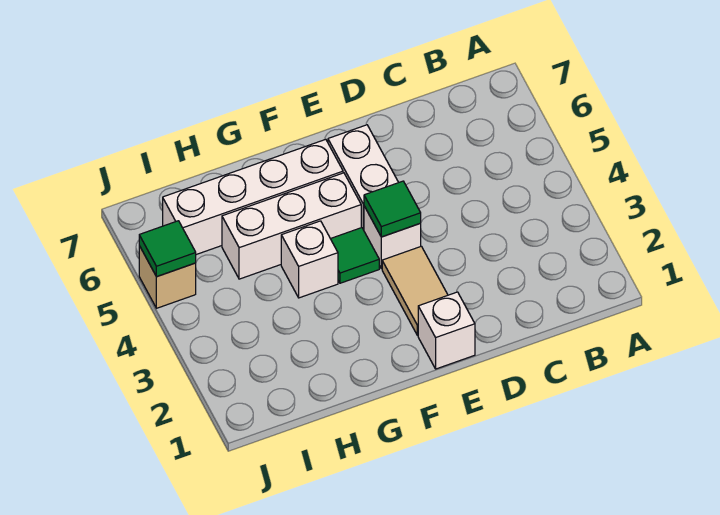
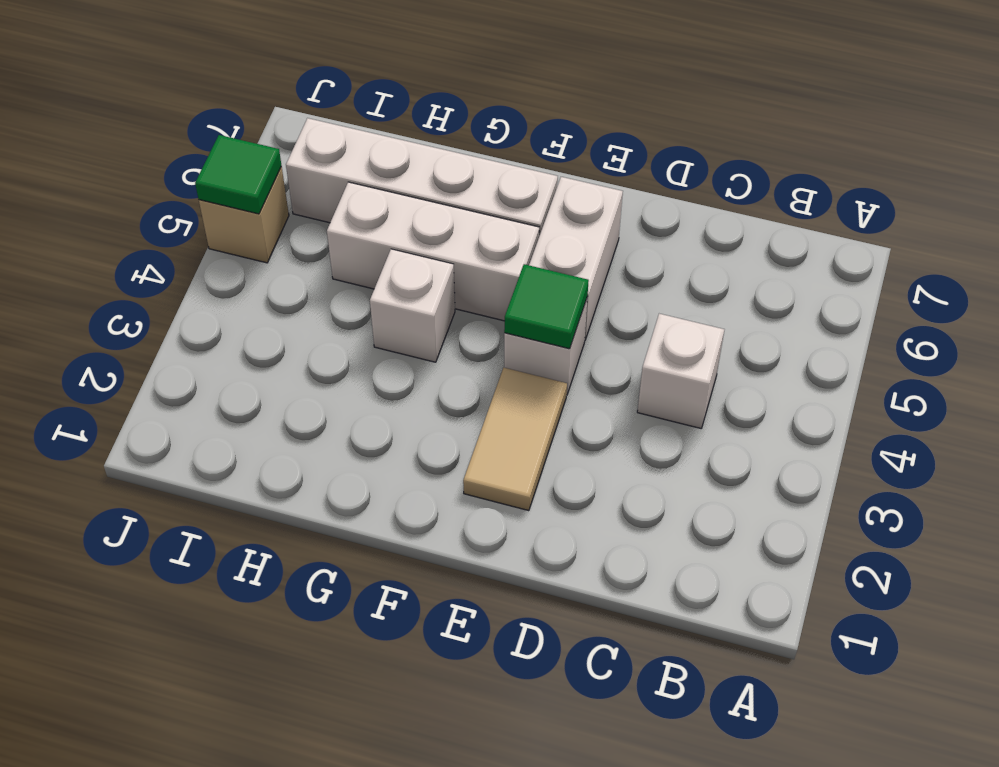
white 1x1 brick [418,292,475,369] -> white 1x1 brick moved to [637,314,725,428]
green 1x1 tile [331,228,379,283] -> none

